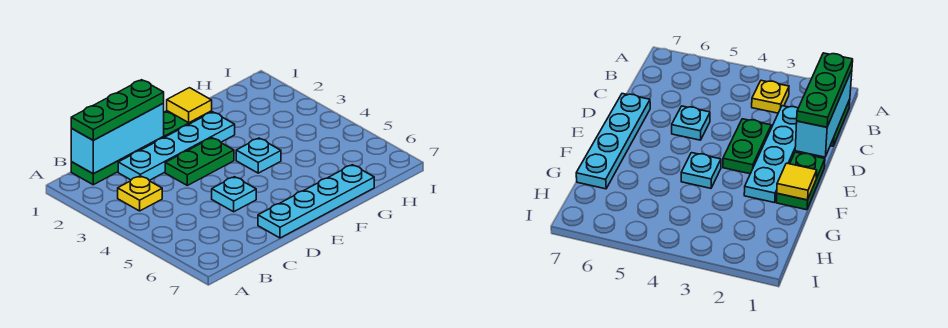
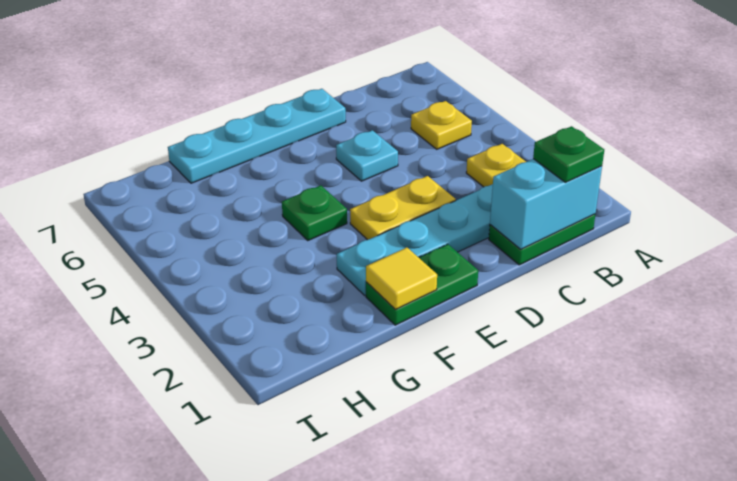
cyan 1x3 brick [71,103,164,174] -> cyan 1x2 brick [490,159,602,249]
green 1x3 plate [71,80,164,140] -> green 1x1 plate [533,126,604,182]
none -> yellow 1x1 plate [411,101,472,149]
green 1x2 plate [165,138,234,185] -> yellow 1x2 plate [350,176,456,240]
cyan 1x1 plate [236,138,281,173] -> green 1x1 plate [282,185,347,240]

